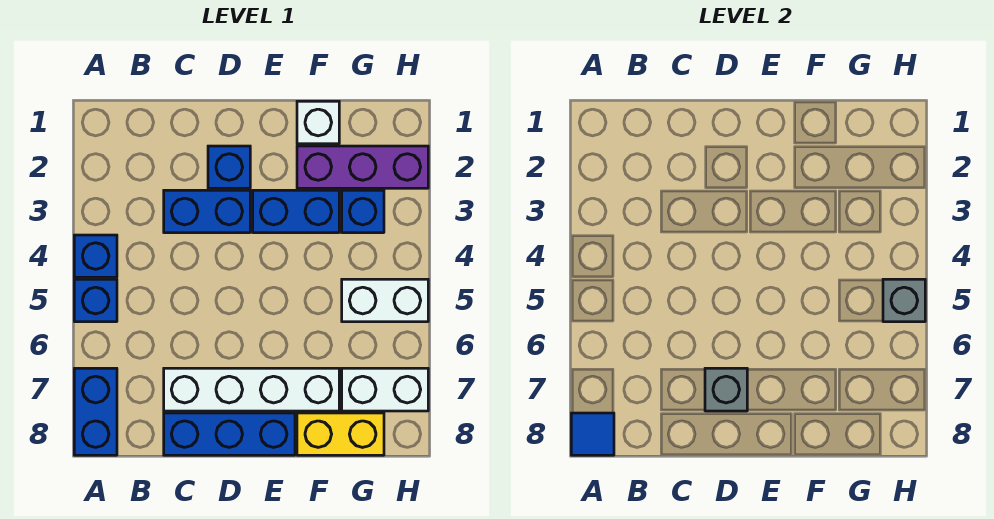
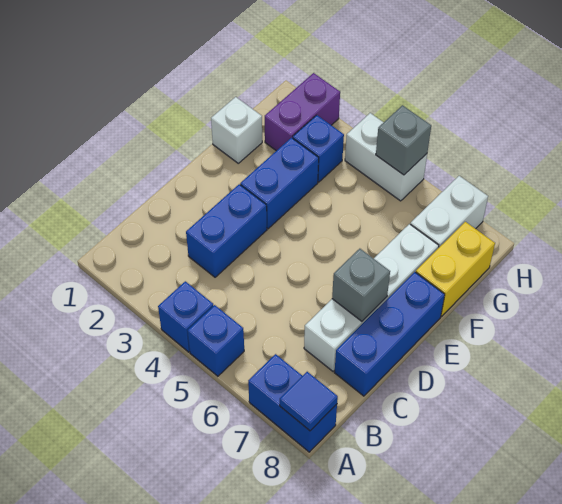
blue 1x1 brick [208,146,250,188] -> none
purple 1x3 brick [297,146,428,188] -> purple 1x2 brick [265,73,340,151]
white 1x2 brick [342,279,428,322] -> white 1x2 brick turned to [345,113,427,201]

